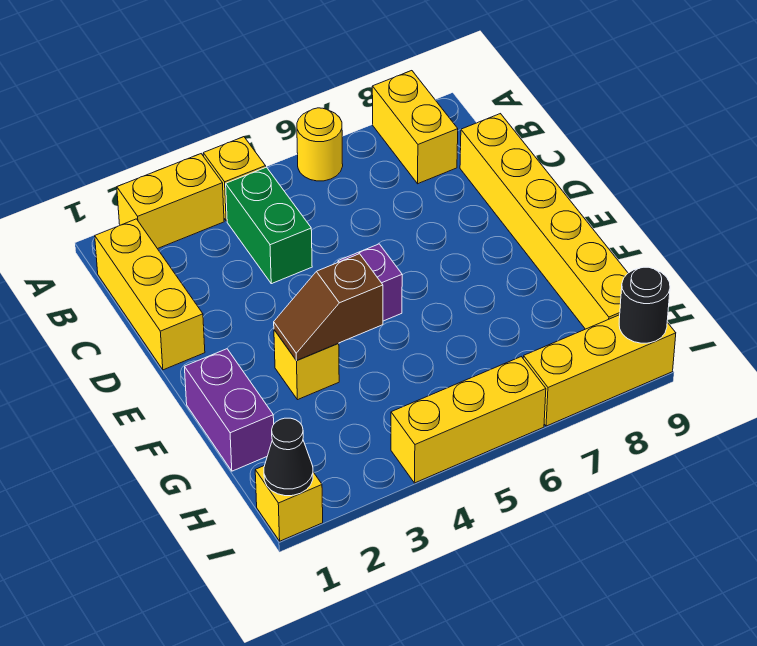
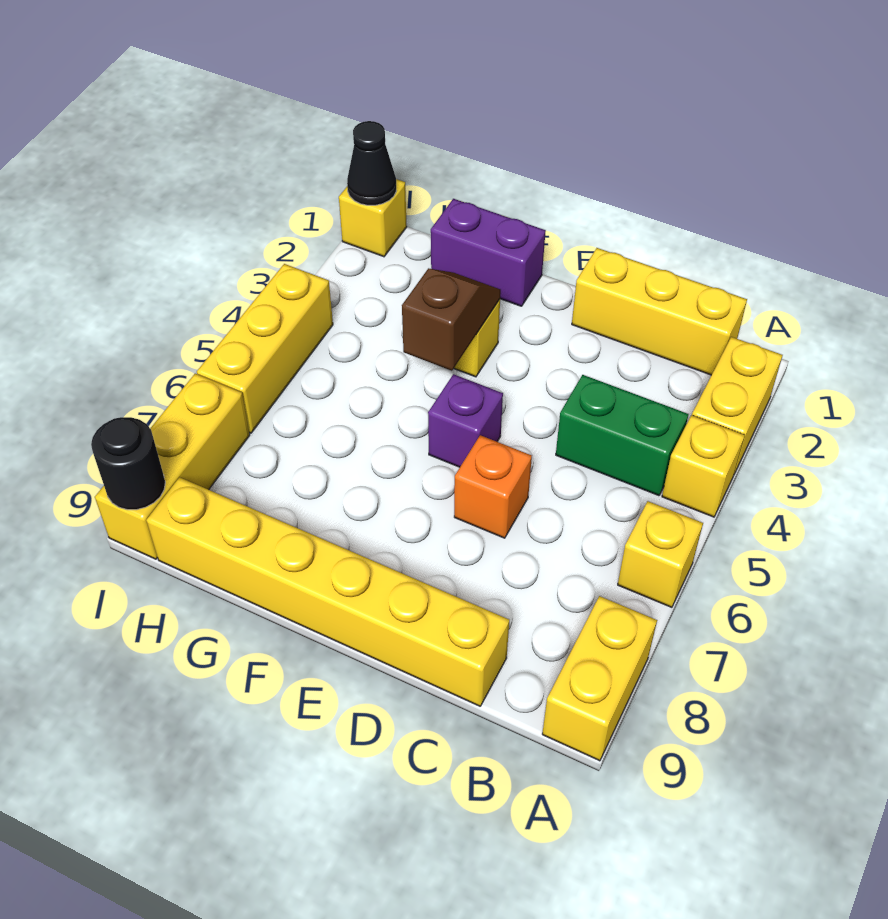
yellow 1x1 round brick [297,108,343,181] -> yellow 1x1 brick [618,501,703,607]
yellow 1x2 brick [372,71,458,184] -> yellow 1x2 brick turned to [542,596,657,761]
none -> orange 1x1 brick [454,435,532,538]

